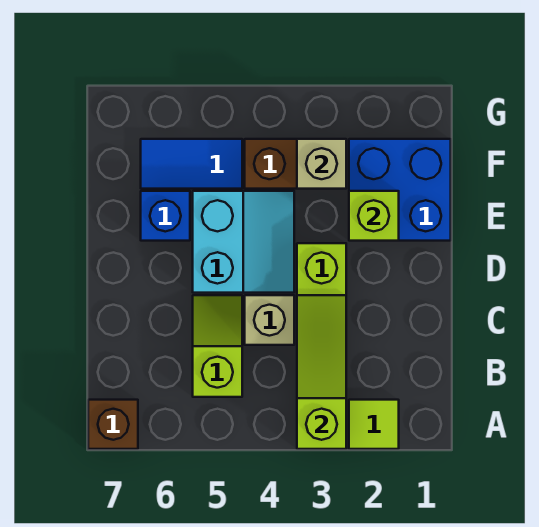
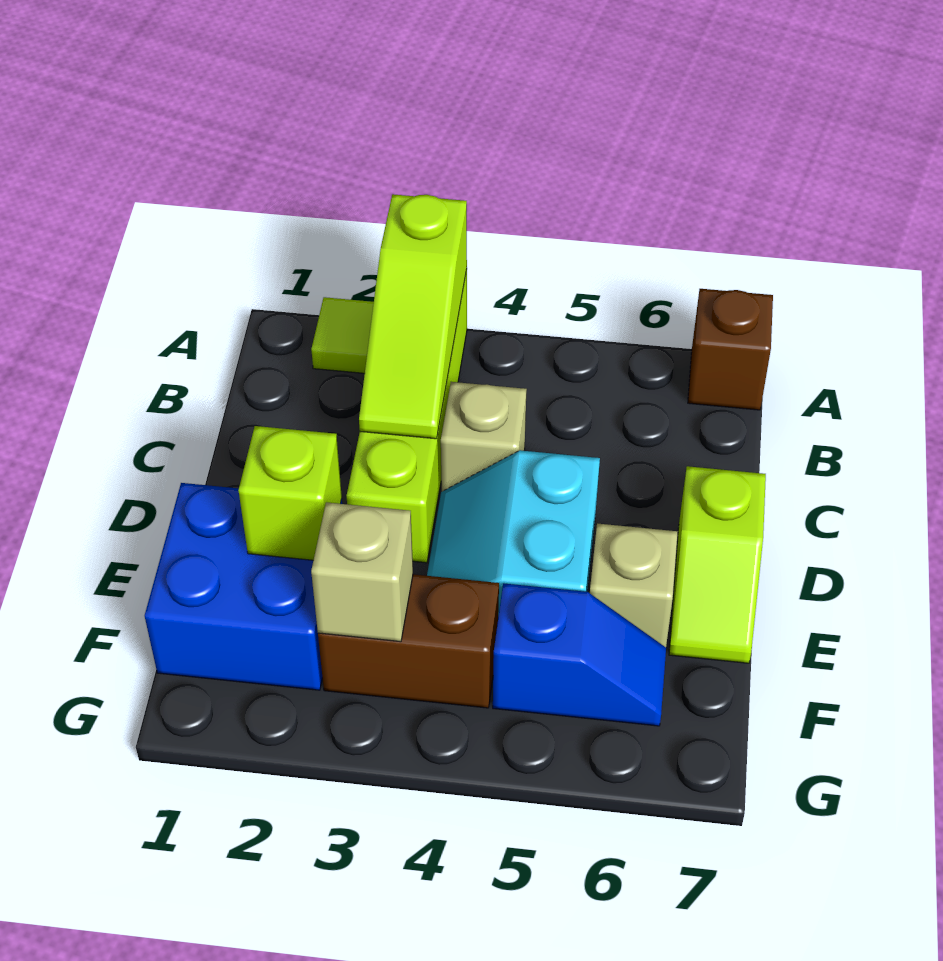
lime 1x2 slope [193,295,242,397] -> lime 1x2 slope moved to [669,466,766,663]
blue 1x1 brick [141,191,190,241] -> tan 1x1 brick [590,524,678,647]
blue 1x2 tile [141,139,242,189] -> blue 1x2 slope [493,583,666,726]

